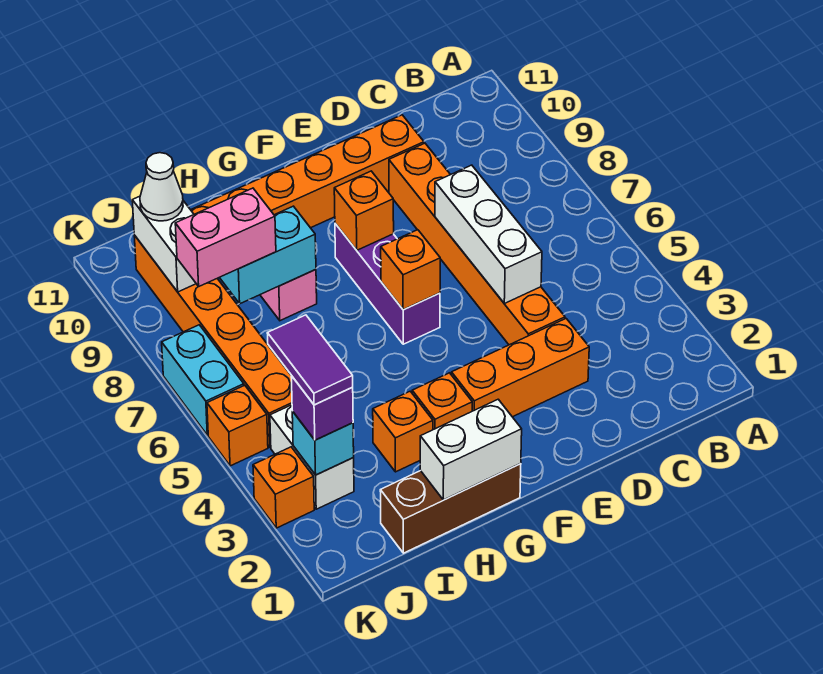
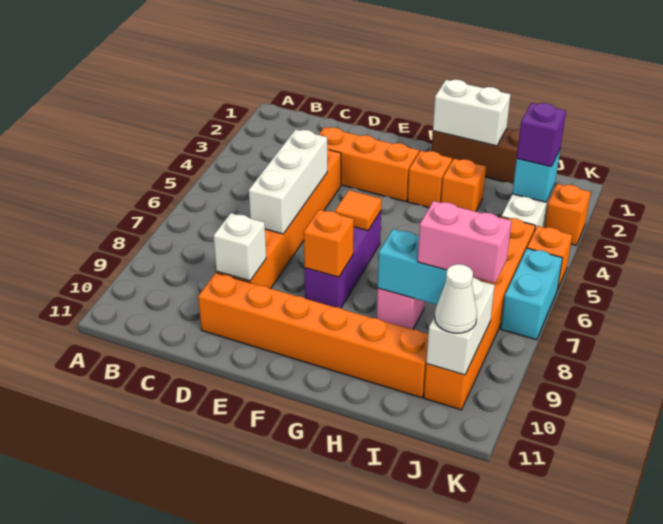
none -> white 1x1 brick [213,213,266,281]
orange 1x1 brick [381,230,440,309] -> orange 1x1 tile [335,190,382,231]
purple 1x2 tile [267,315,353,405] -> none

